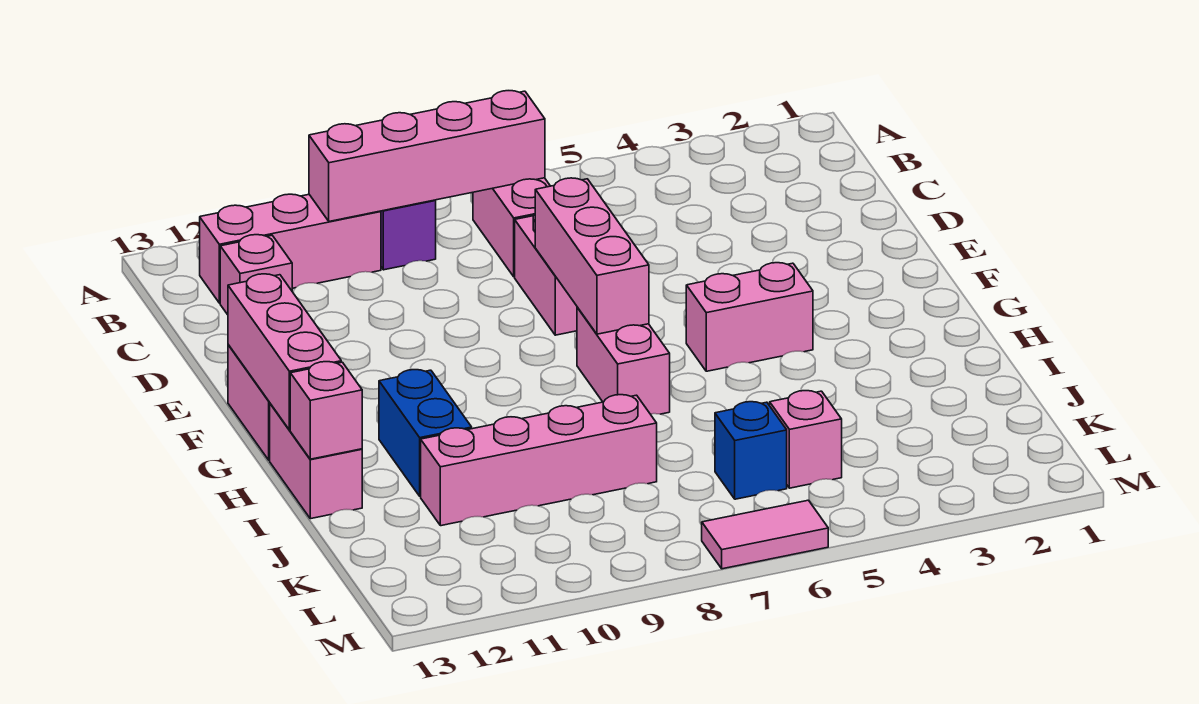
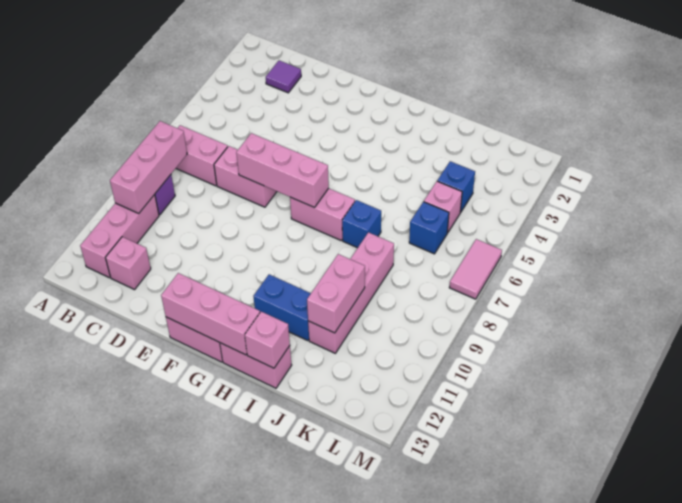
pink 1x4 brick [309,91,545,221] -> pink 1x3 brick [110,121,187,213]
none -> purple 1x1 tile [266,61,301,93]
pink 1x2 brick [686,263,813,371] -> pink 1x2 brick moved to [307,254,365,333]
none -> blue 1x1 brick [342,200,381,248]
none -> blue 1x1 brick [437,161,475,212]

